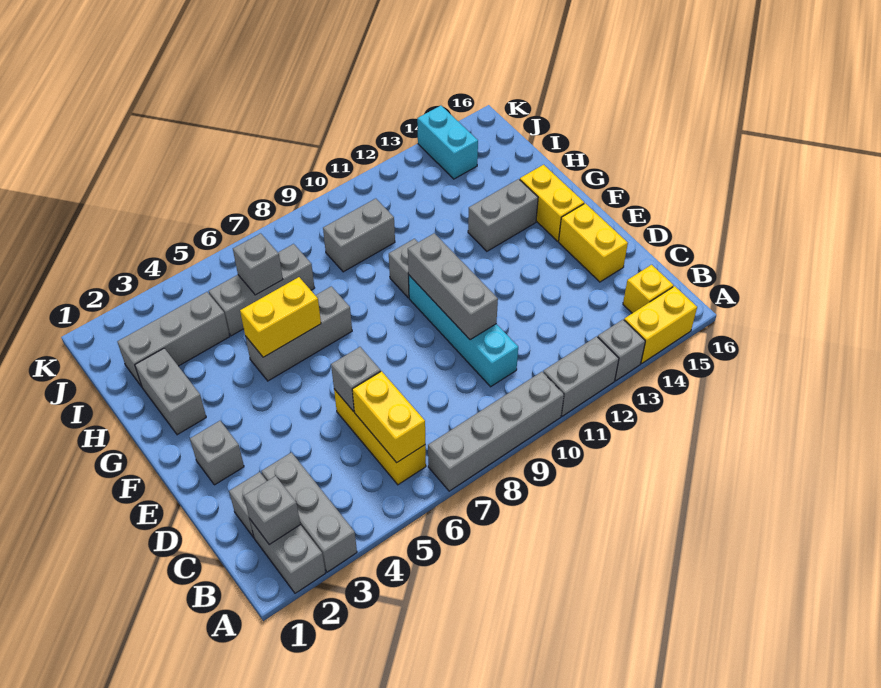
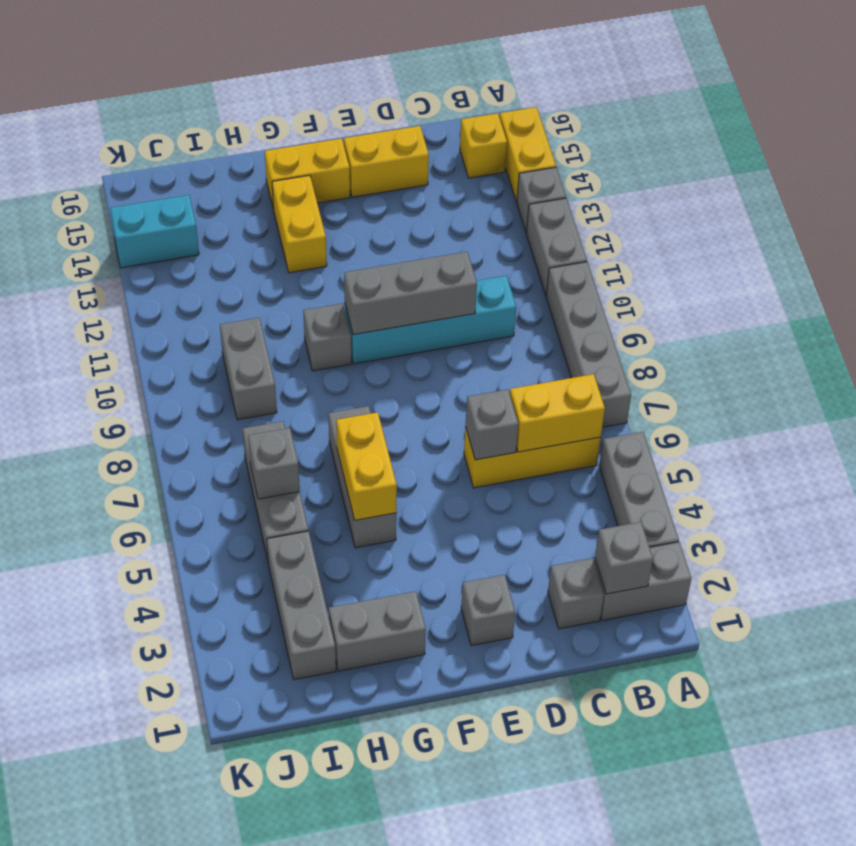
grey 1x3 brick [262,452,357,572] -> grey 1x3 brick turned to [599,432,679,547]
grey 1x2 brick [468,179,538,251] -> yellow 1x2 brick [272,175,327,273]

